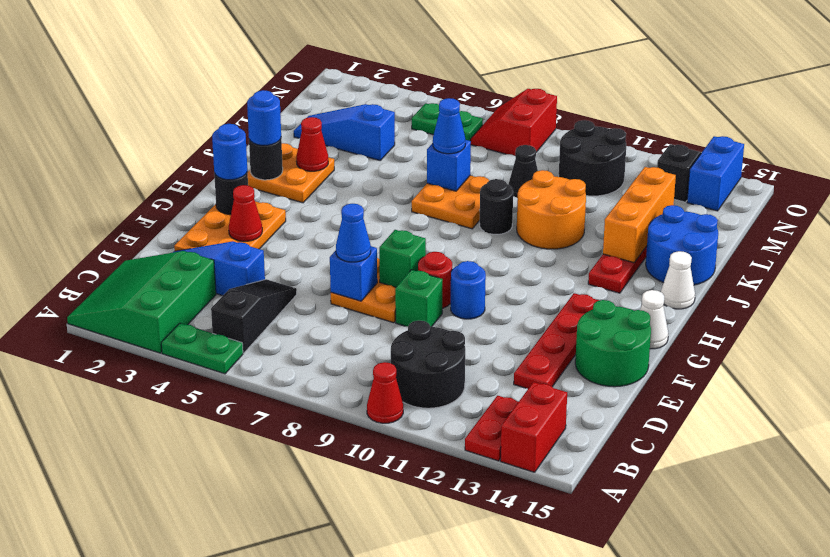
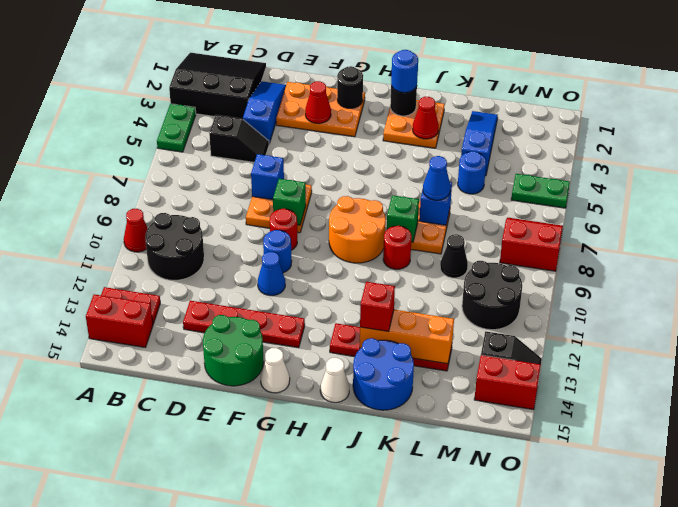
green 3x3 slope [67,251,216,353] -> black 3x3 slope [169,53,266,119]
black 1x3 slope [211,279,297,353] -> black 1x2 slope [209,115,269,162]
blue 1x1 cone [336,204,371,262] -> blue 1x1 cone moved to [258,252,285,296]
green 1x1 brick [395,270,443,327] -> green 1x1 brick moved to [387,195,419,242]
blue 1x1 round brick [212,124,247,180] -> blue 1x1 round brick moved to [458,151,486,194]
black 1x1 round brick [480,179,513,234] -> red 1x1 round brick [383,226,412,269]
orange 2x2 round brick [517,170,586,249] -> orange 2x2 round brick moved to [329,196,386,263]
none -> red 1x1 brick [360,282,395,331]
green 1x2 plate [412,103,483,141] -> green 1x2 plate turned to [511,174,570,208]
blue 1x2 brick [687,136,744,211] -> red 1x2 brick [474,355,541,410]

